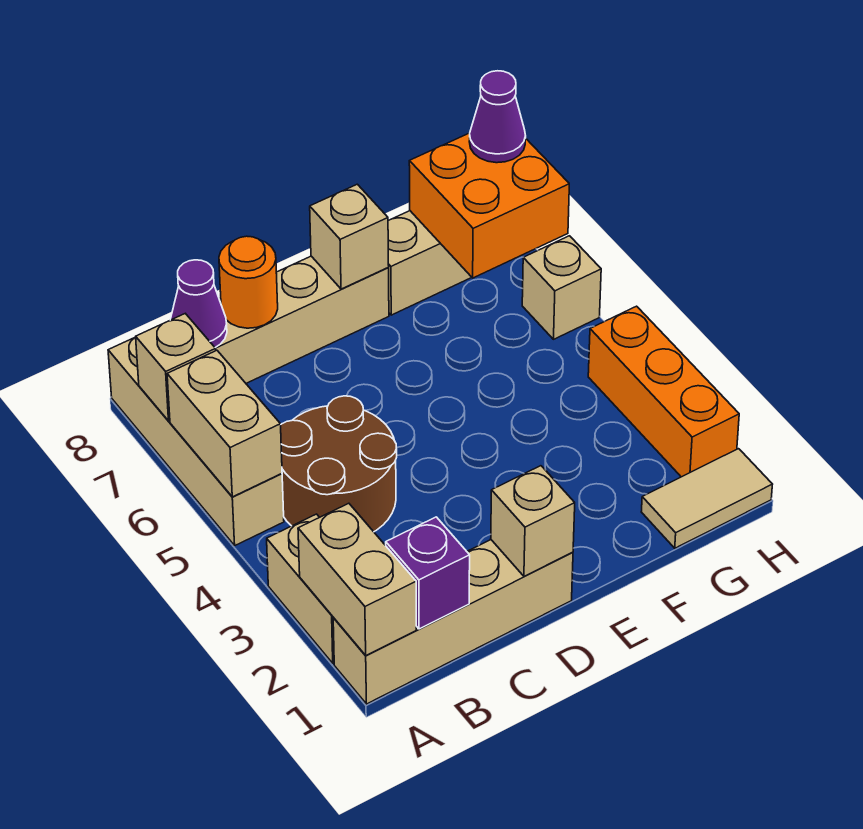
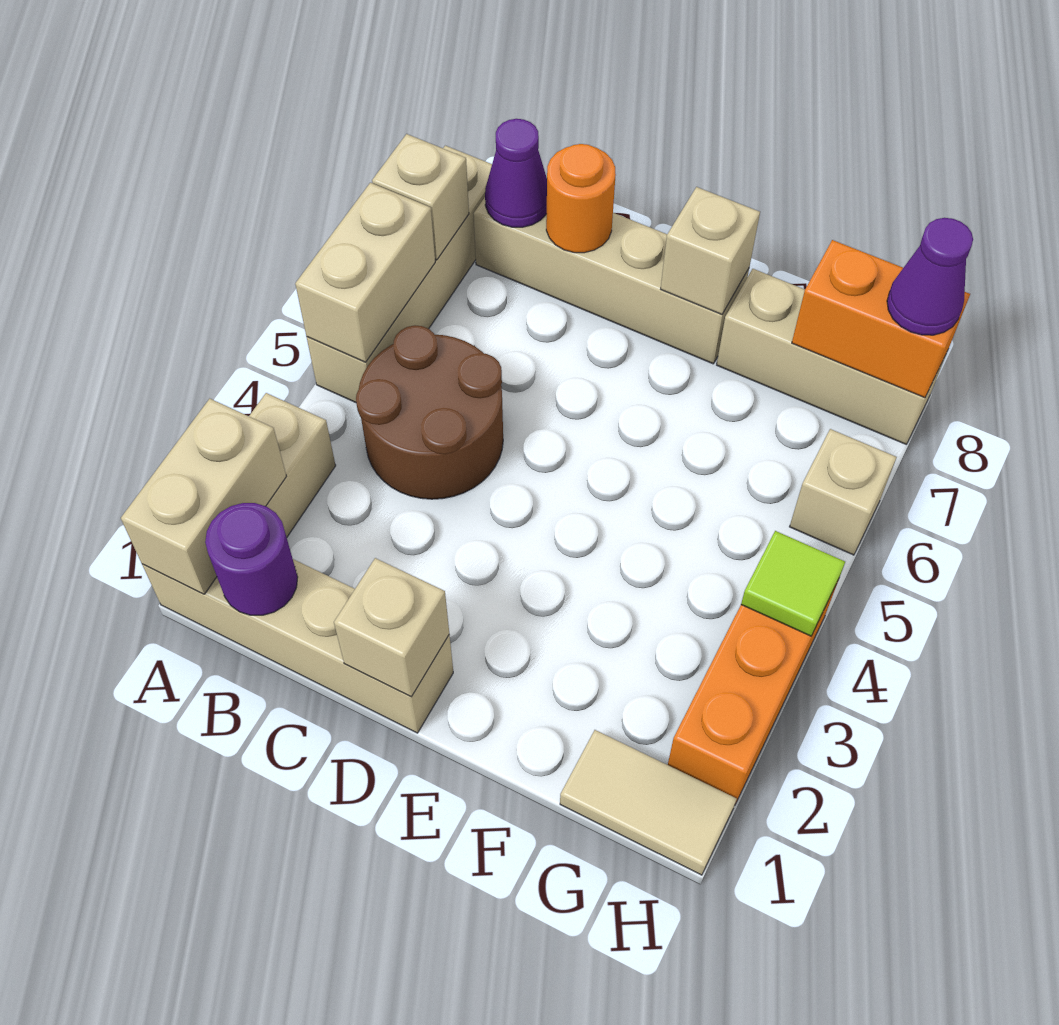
purple 1x1 brick [386,517,470,629] -> purple 1x1 round brick [205,503,298,615]
orange 2x2 brick [409,133,569,278] -> orange 1x2 brick [792,240,970,398]
none -> lime 1x1 tile [741,531,845,636]

